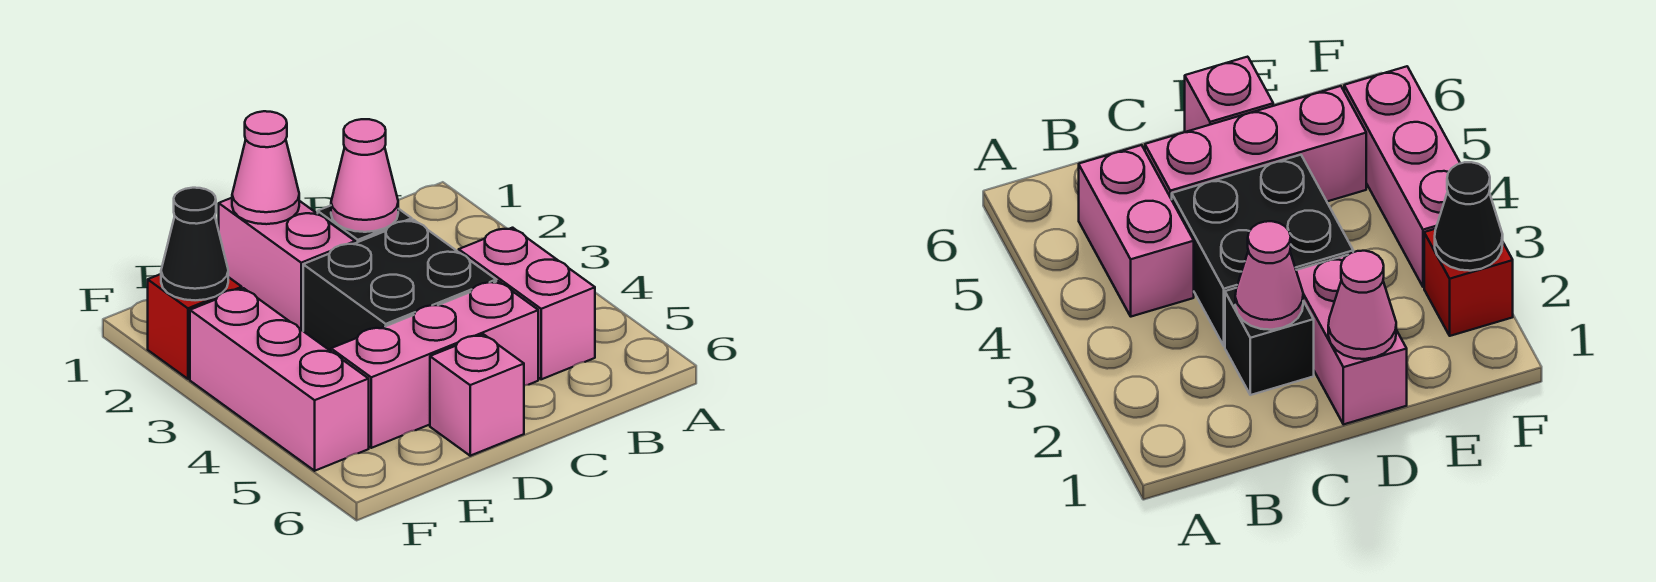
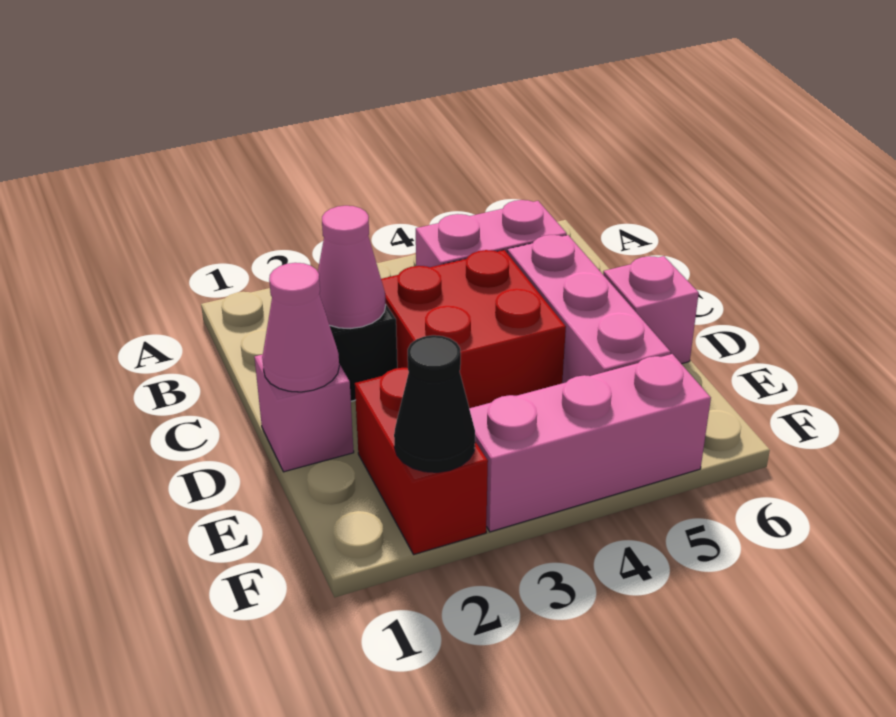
black 2x2 brick [303,220,496,351] -> red 2x2 brick [381,250,566,408]
pink 1x2 brick [219,198,355,331] -> pink 1x1 brick [255,354,354,472]
red 1x1 brick [148,274,242,379] -> red 1x2 brick [355,368,488,554]

